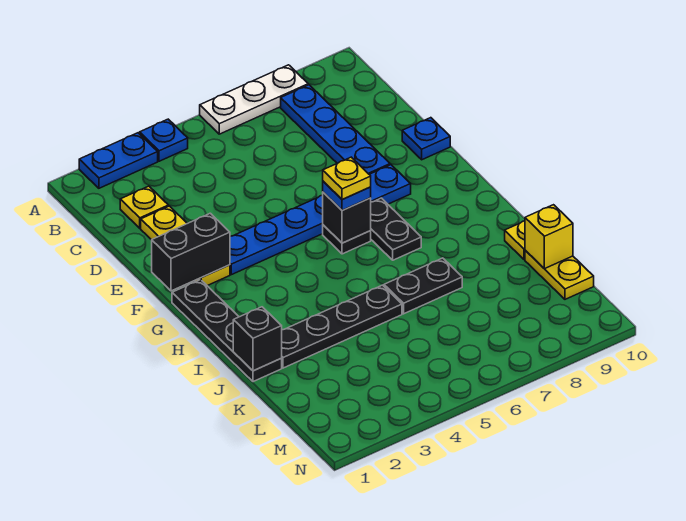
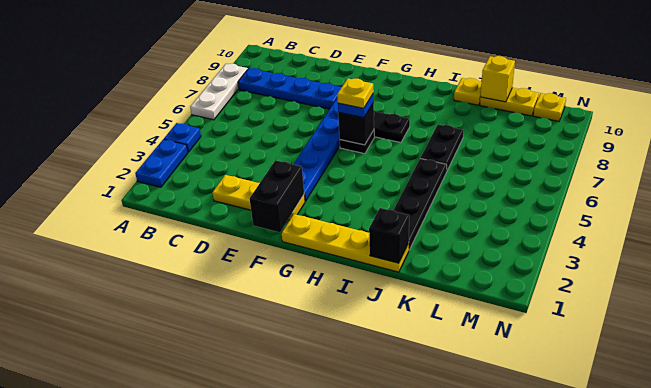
yellow 1x1 plate [120,186,168,228] -> yellow 1x1 plate moved to [533,93,566,121]
blue 1x1 plate [402,118,450,160] -> none
black 1x4 plate [172,280,282,382] -> yellow 1x4 plate [282,214,409,272]

